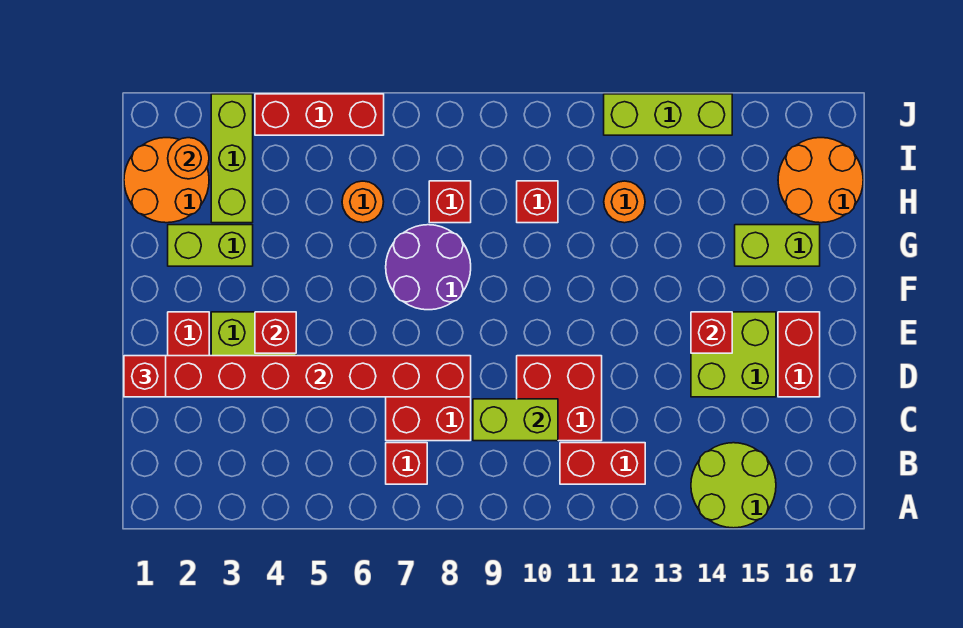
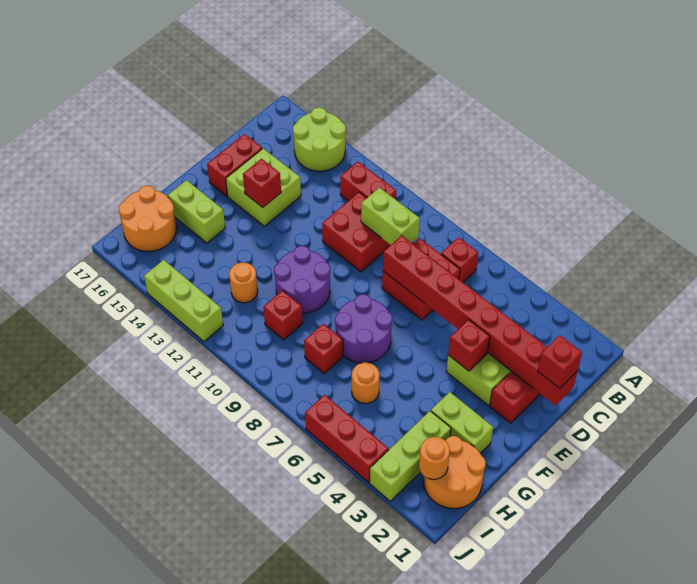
none -> purple 2x2 round brick [274,246,330,313]

